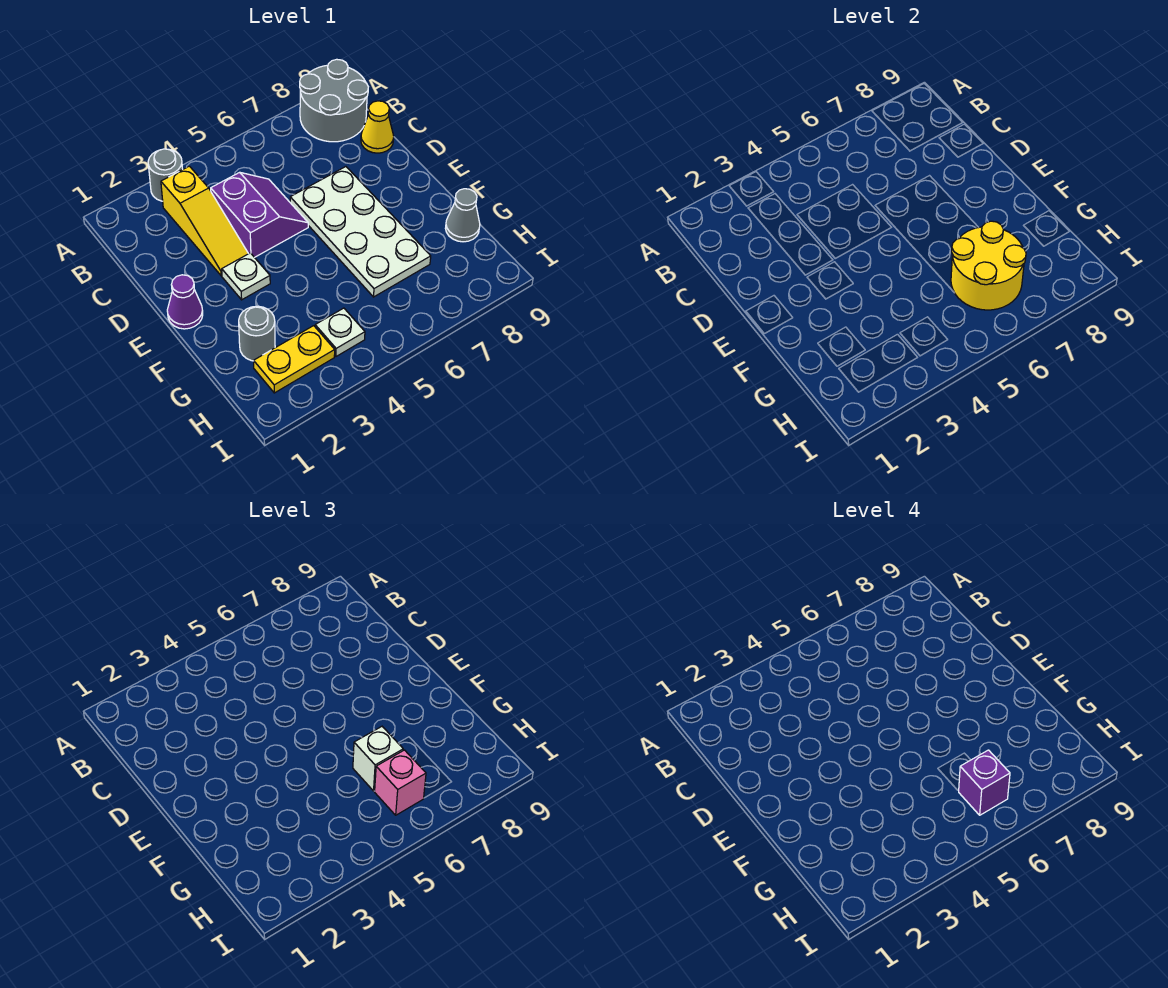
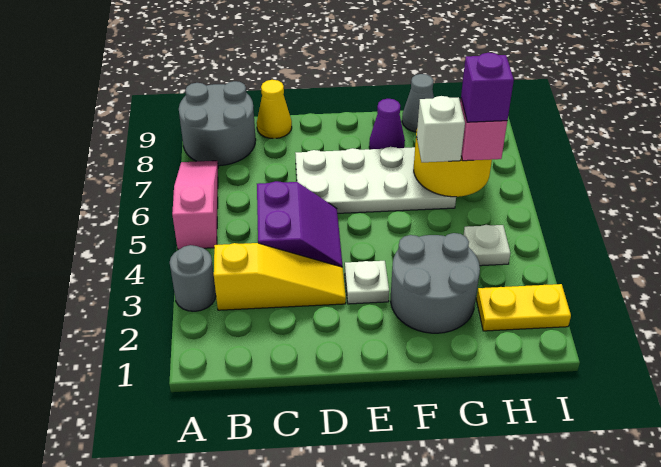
none -> pink 1x3 slope [172,161,218,250]
purple 2x2 slope [211,172,308,257] -> purple 2x2 slope turned to [257,181,343,267]
purple 1x1 cone [167,275,203,329] -> purple 1x1 cone moved to [369,99,405,149]
grey 1x1 round brick [239,306,275,361] -> grey 2x2 round brick [391,233,480,333]
yellow 1x2 plate [254,326,335,393] -> yellow 1x2 plate turned to [476,284,571,331]

